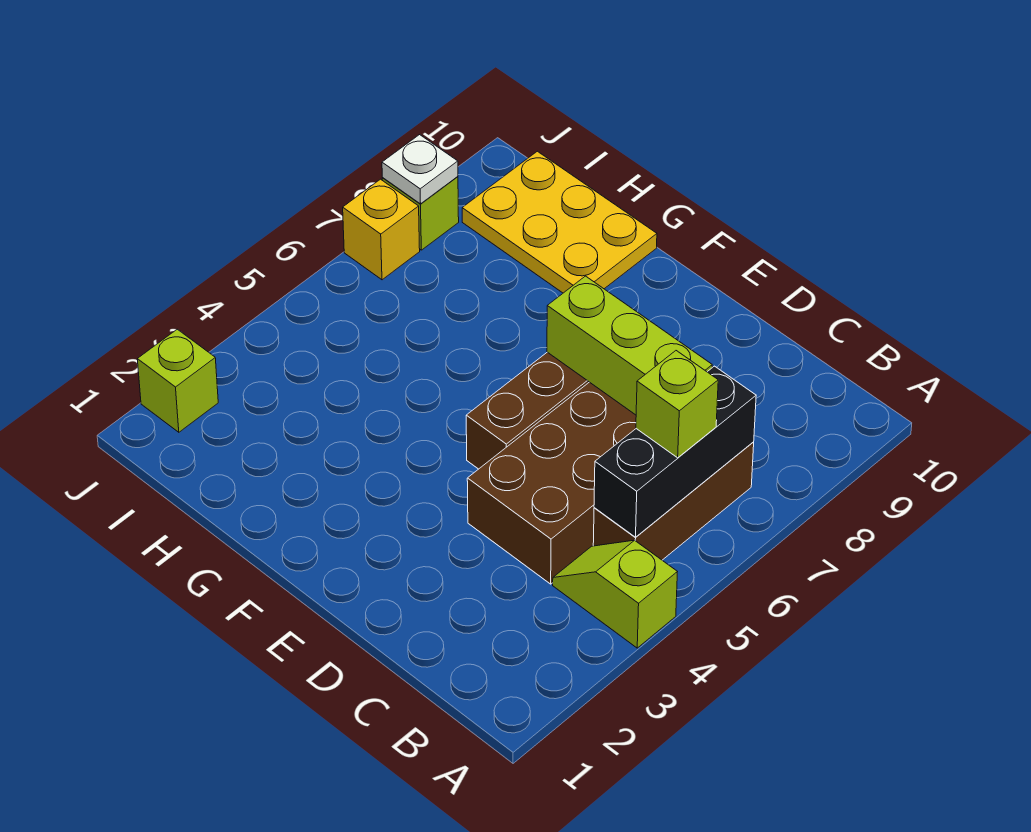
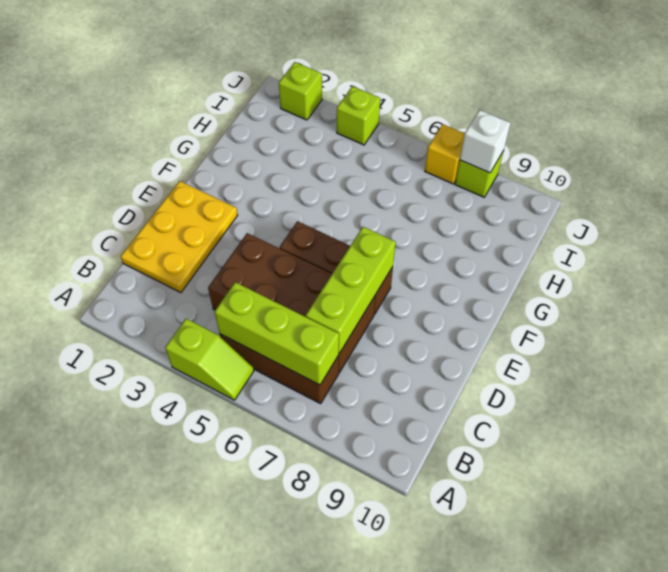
lime 1x2 slope [553,540,677,648] -> lime 1x2 slope turned to [165,319,254,400]
black 1x3 brick [594,366,756,537] -> lime 1x3 brick [215,282,339,385]
lime 1x1 brick [636,351,718,458] -> lime 1x1 brick moved to [337,86,380,145]
yellow 2x3 plate [462,151,657,293] -> yellow 2x3 plate moved to [121,181,238,293]
white 1x1 plate [382,135,458,204] -> white 1x1 brick [460,110,511,173]

